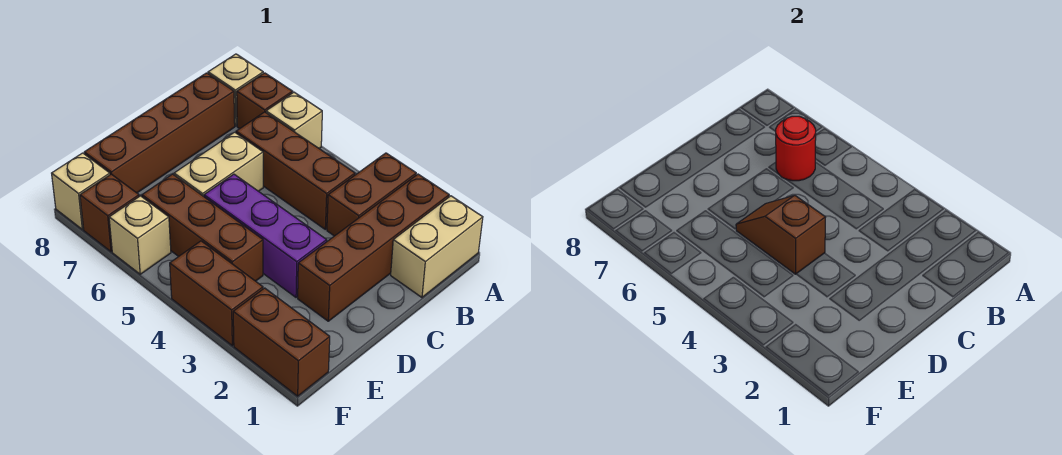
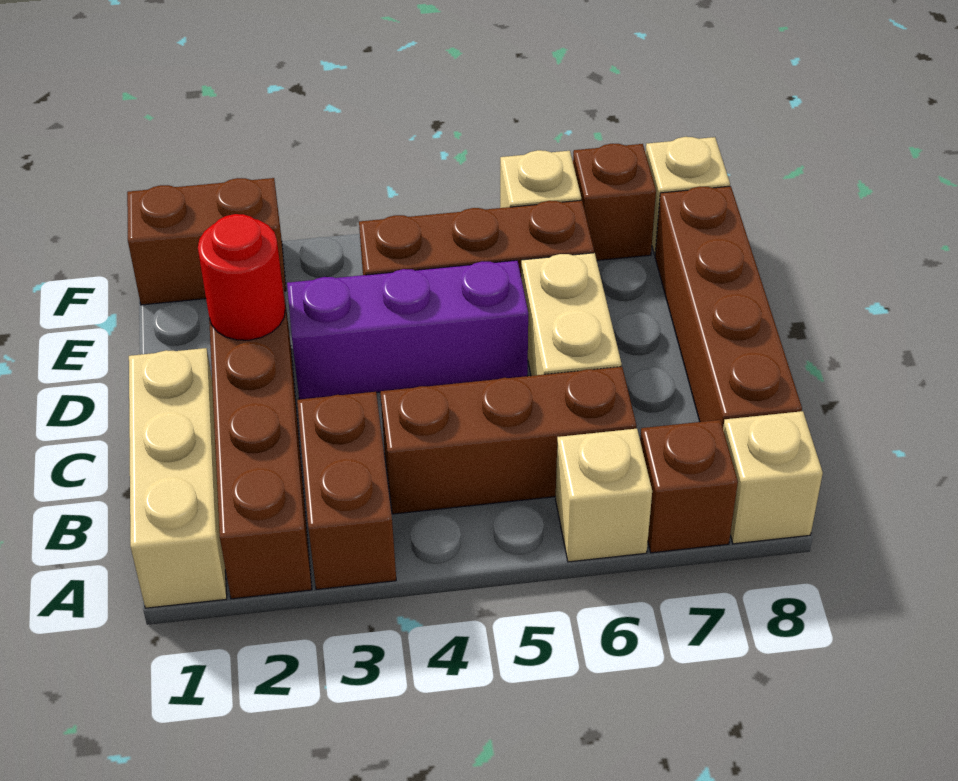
tan 1x2 brick [391,196,483,297] -> tan 1x3 brick [129,348,227,608]
red 1x1 round brick [775,116,816,181] -> red 1x1 round brick moved to [198,214,285,340]
brown 1x2 slope [736,195,826,274] -> none
brown 1x2 brick [170,241,263,346] -> none

